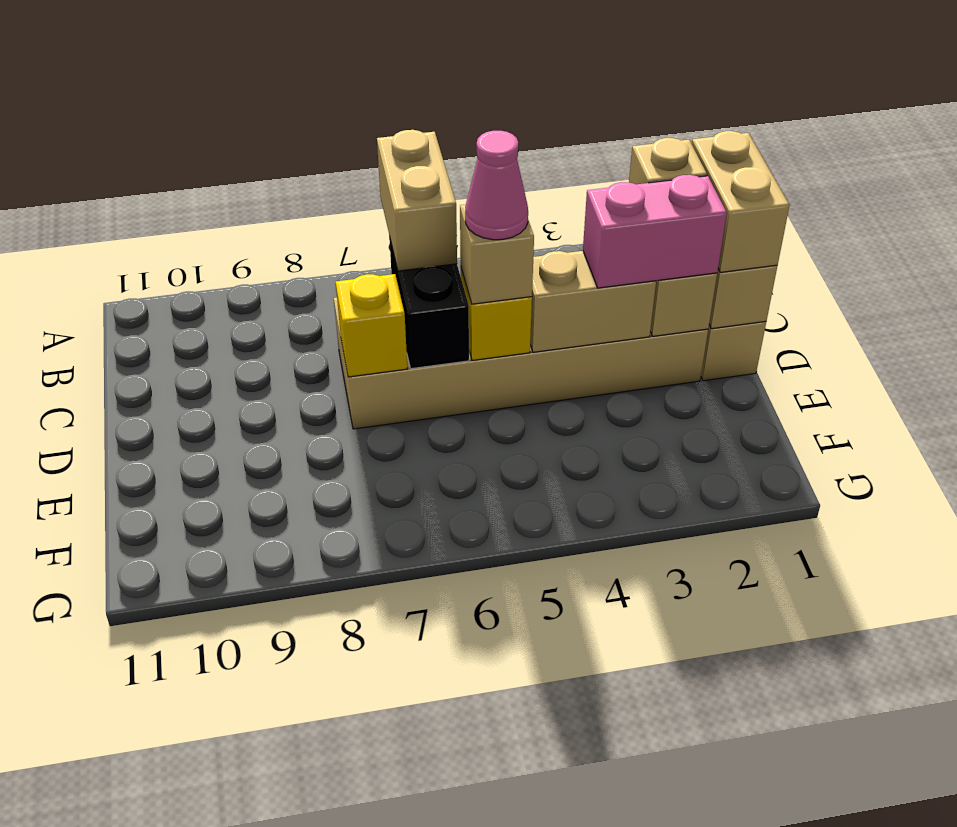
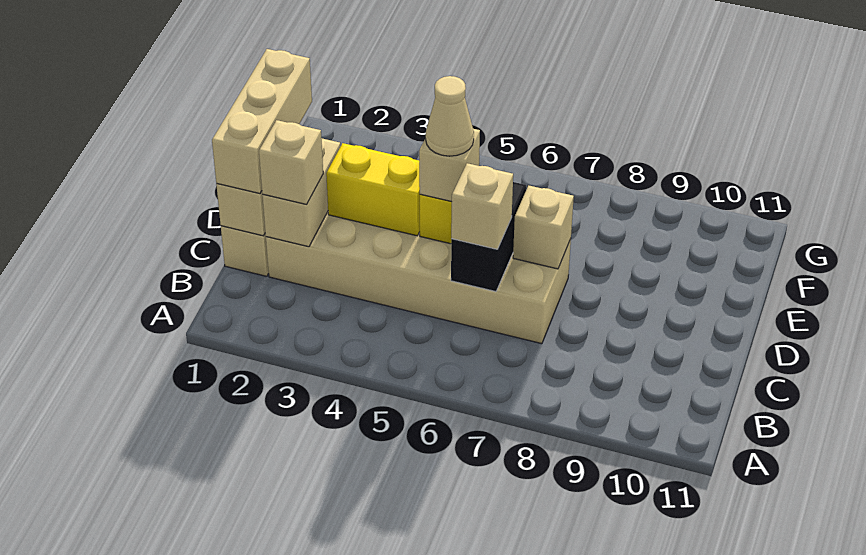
tan 1x2 brick [377,130,457,271] -> tan 1x1 brick [451,163,513,249]
tan 1x2 brick [692,131,790,272] -> tan 1x3 brick [212,49,312,194]
pink 1x2 brick [583,175,727,288] -> none
tan 1x2 brick [530,251,656,352] -> yellow 1x2 brick [326,143,420,236]
pink 1x1 cone [465,131,528,240] -> tan 1x1 cone [426,76,474,156]
yellow 1x1 brick [336,274,407,377] -> tan 1x1 brick [513,185,574,269]

